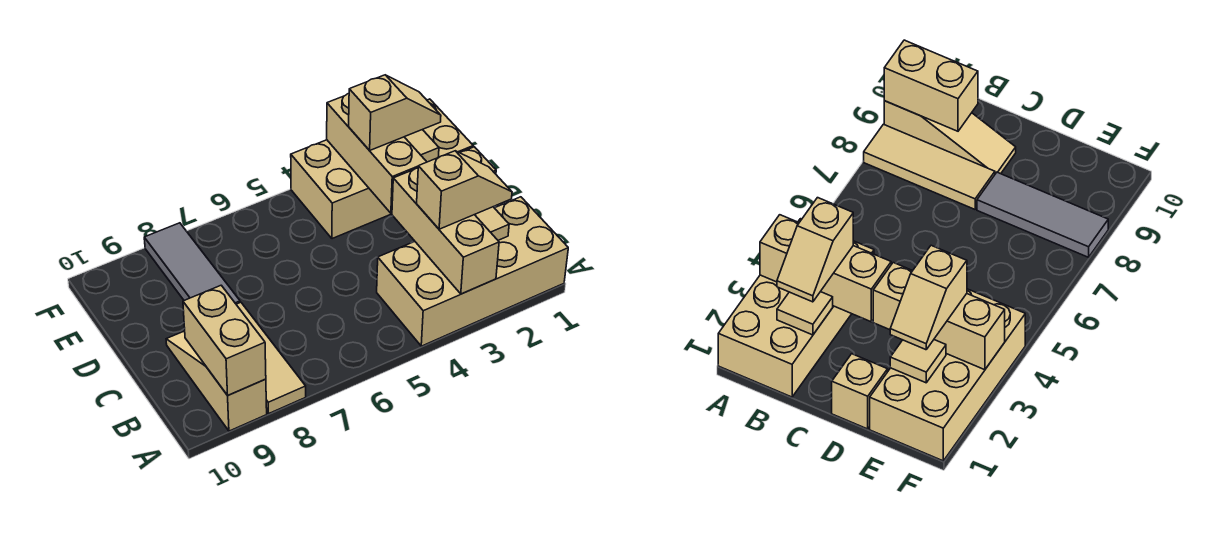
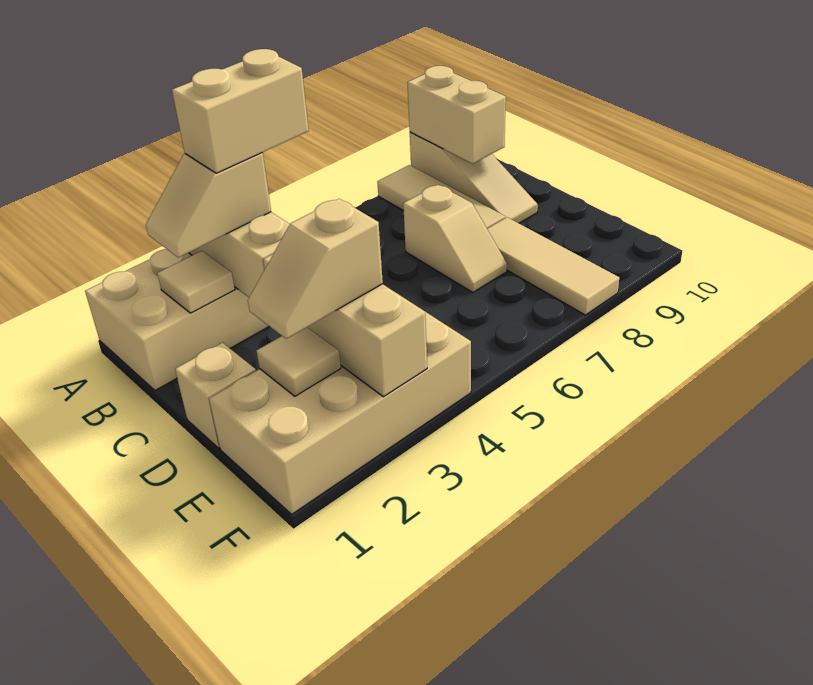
none -> tan 1x2 brick [172,49,309,173]
none -> tan 1x2 slope [403,185,507,293]
grey 1x3 tile [144,223,240,304] -> tan 1x3 tile [487,217,619,315]

